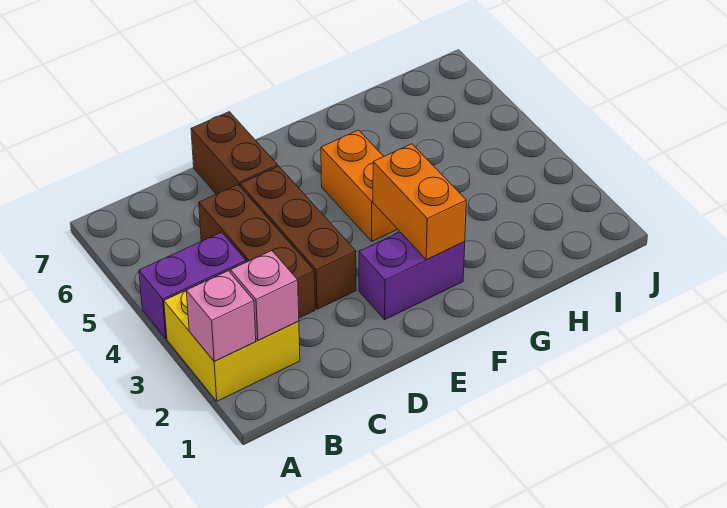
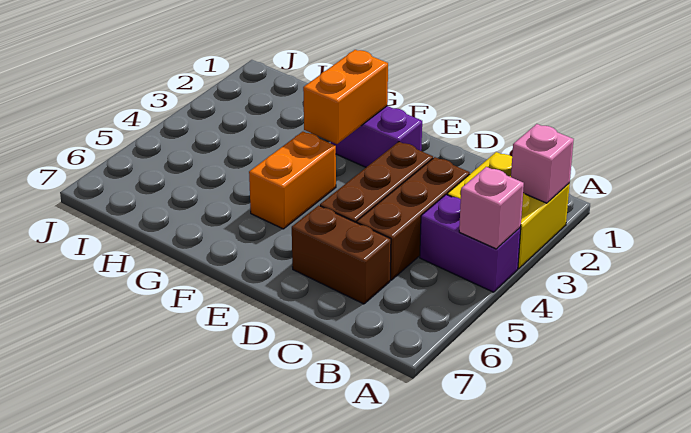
pink 1x1 brick [231,251,299,341] -> pink 1x1 brick moved to [459,167,524,249]
brown 1x2 brick [191,112,278,194] -> brown 1x2 brick turned to [292,205,391,304]

